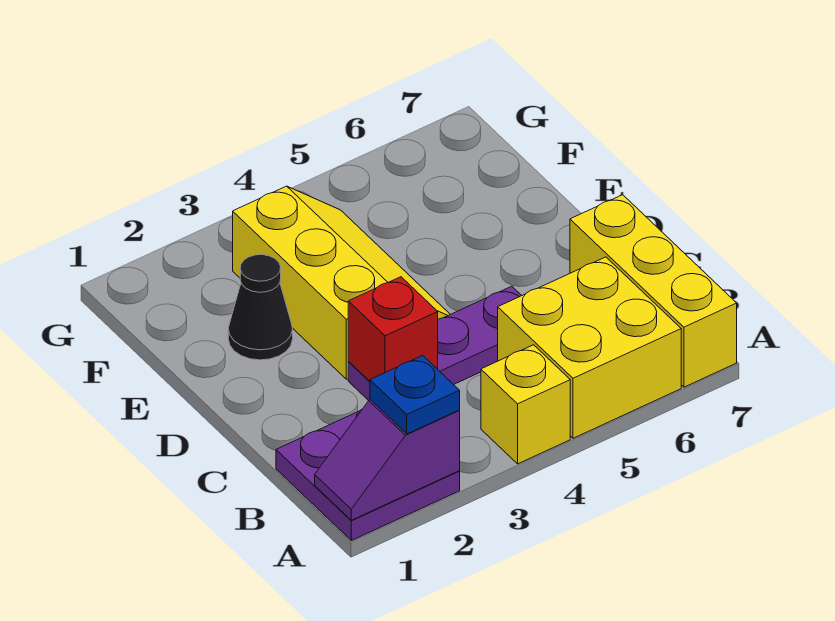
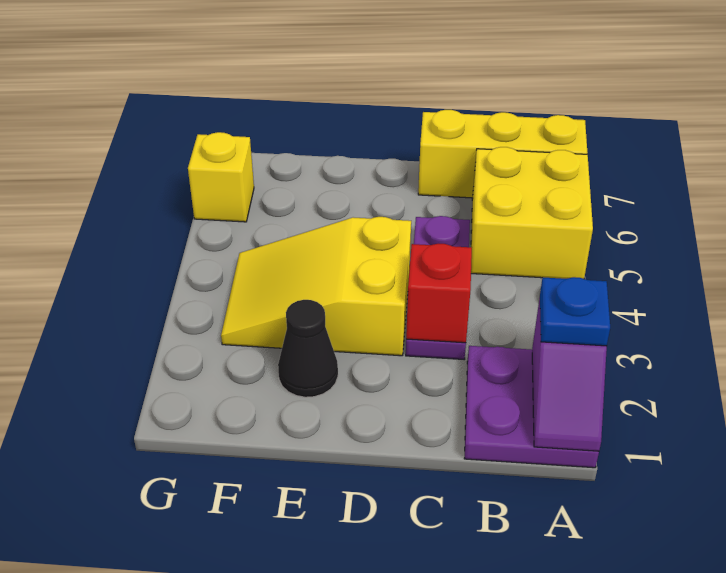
yellow 1x1 brick [481,345,570,464] -> yellow 1x1 brick moved to [188,132,254,222]
yellow 2x3 slope [233,186,450,379] -> yellow 2x3 slope turned to [221,217,411,356]

